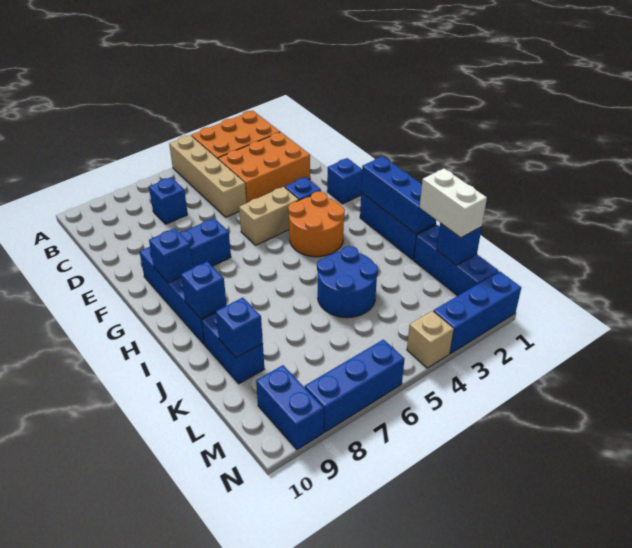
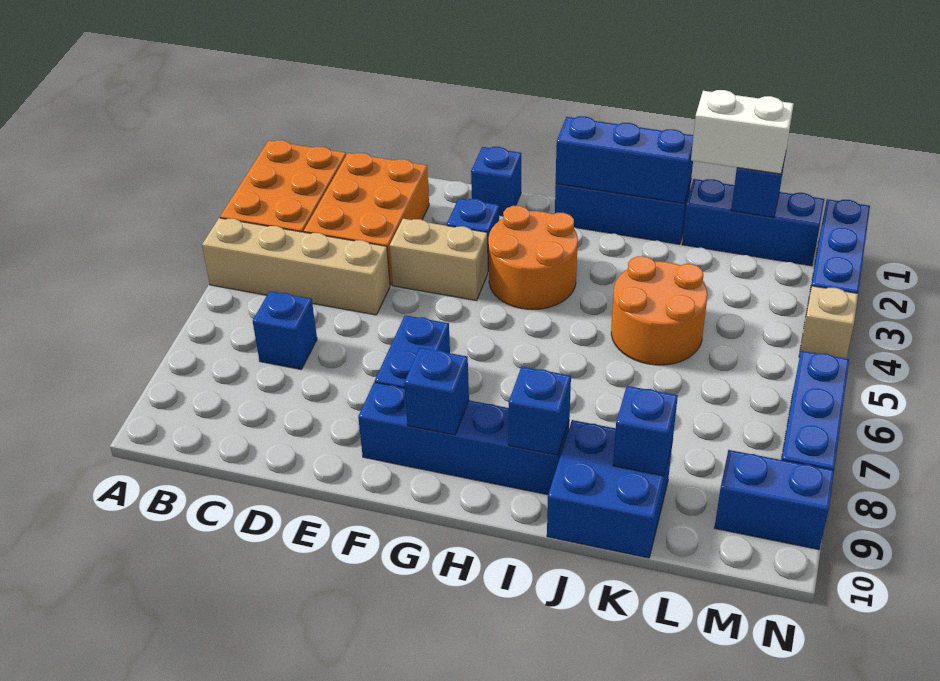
tan 1x2 brick [239,187,299,245] -> tan 1x2 brick turned to [390,219,488,301]
blue 2x2 round brick [317,246,378,318] -> orange 2x2 round brick [611,256,708,365]
blue 1x2 brick [202,313,264,384] -> blue 2x2 brick [547,420,673,558]

